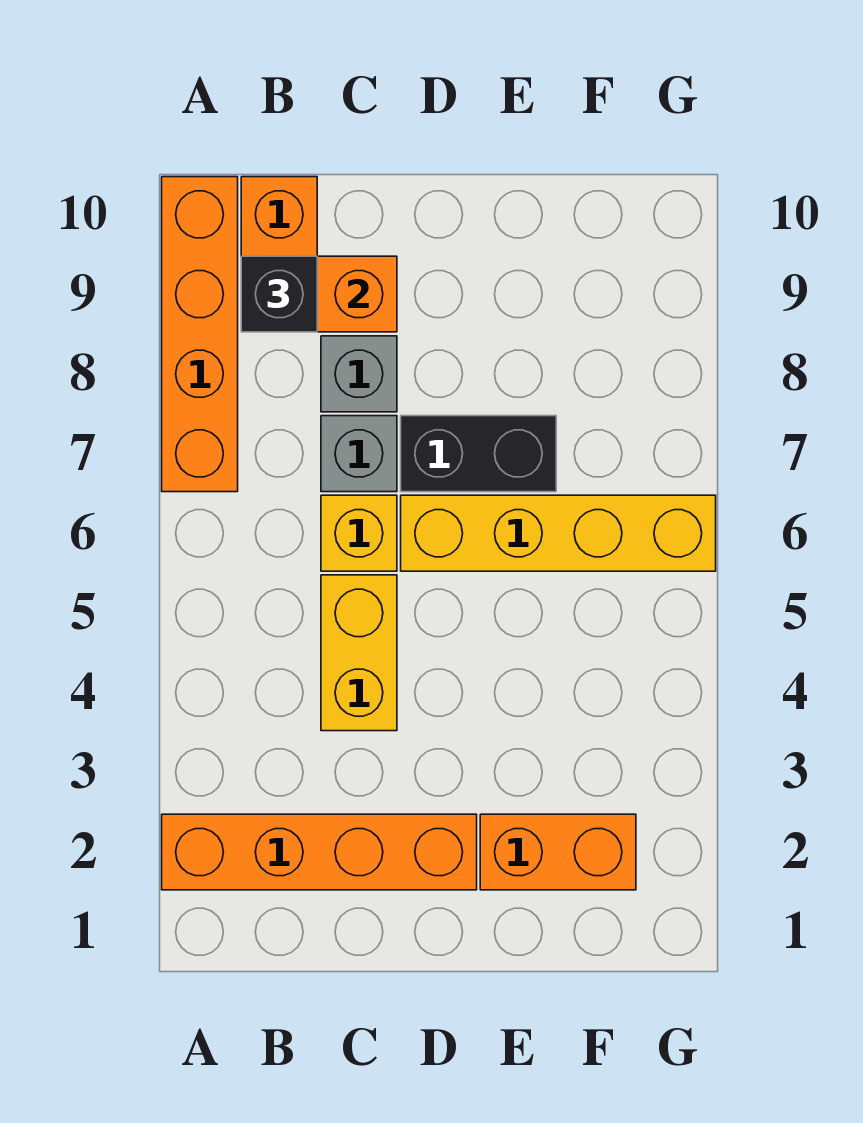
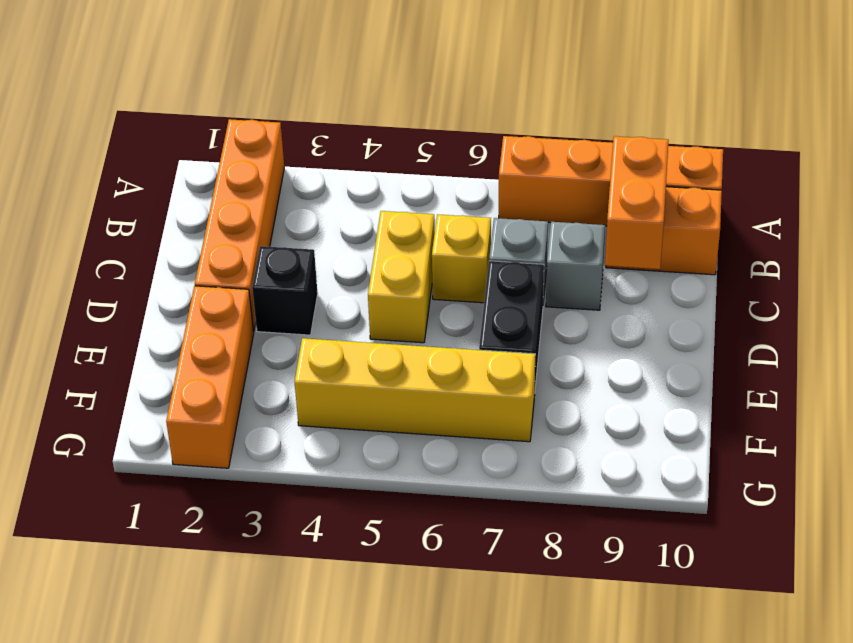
black 1x1 brick [241,256,317,332] -> black 1x1 brick moved to [252,246,318,335]
yellow 1x2 brick [321,575,397,731] -> yellow 1x2 brick turned to [368,211,435,343]
yellow 1x4 brick [401,495,716,571] -> yellow 1x4 brick turned to [295,338,535,442]
orange 1x2 brick [480,814,636,890] -> orange 1x3 brick [166,286,254,468]

